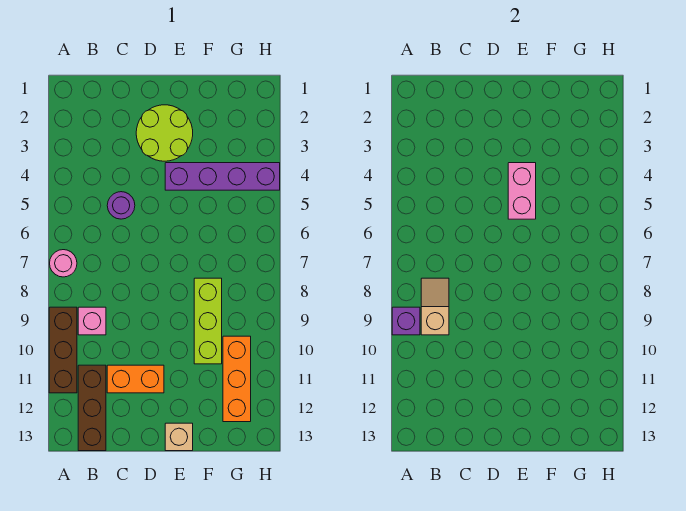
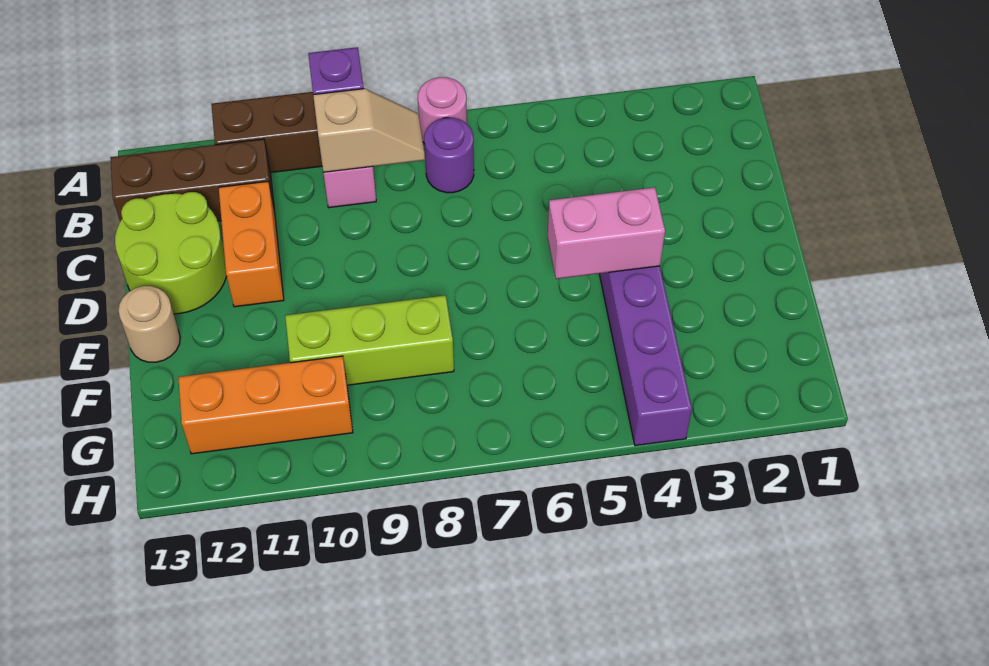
purple 1x1 round brick [107,192,135,219] -> purple 1x1 round brick moved to [424,118,474,193]
lime 2x2 round brick [136,105,193,161] -> lime 2x2 round brick moved to [115,192,227,314]
tan 1x1 brick [165,423,193,451] -> tan 1x1 round brick [118,286,180,362]

